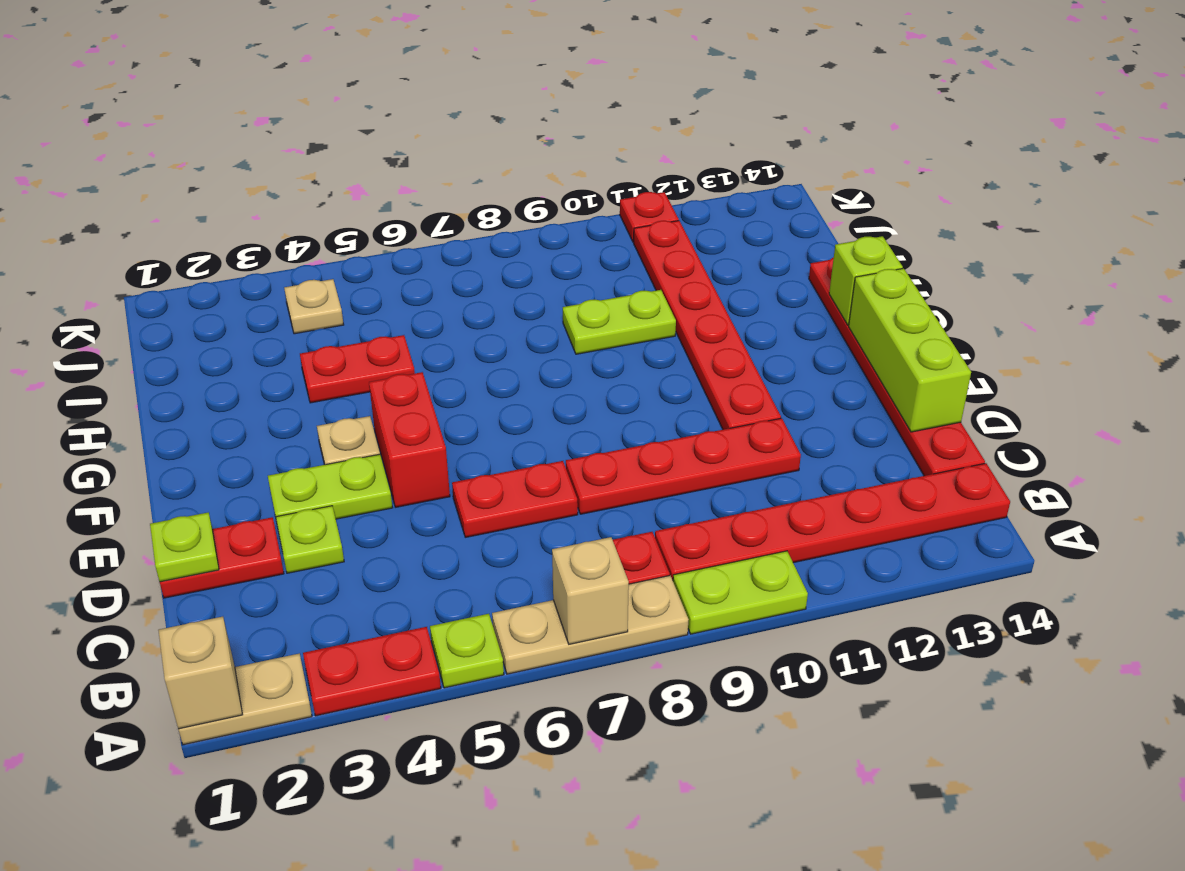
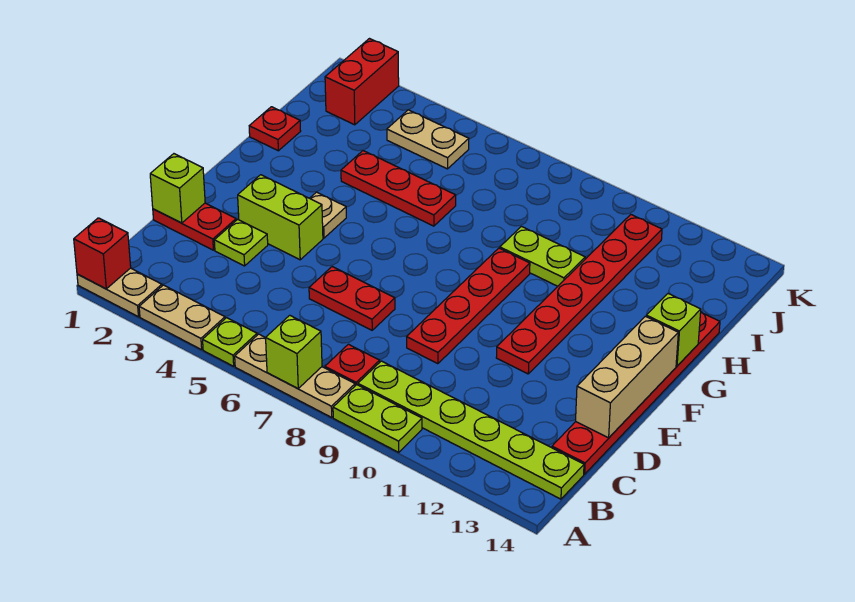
tan 1x1 brick [158,617,242,729] -> red 1x1 brick [74,218,131,289]
red 1x2 plate [303,627,441,716] -> tan 1x2 plate [139,285,225,350]
tan 1x1 brick [552,537,629,644] -> lime 1x1 brick [266,315,322,389]
red 1x6 plate [655,463,1010,580] -> lime 1x6 plate [358,361,584,499]
lime 1x1 plate [150,512,219,582] -> lime 1x1 brick [150,154,205,223]
red 1x4 plate [566,418,801,514] -> red 1x4 plate turned to [407,248,530,364]
lime 1x3 brick [849,268,971,432] -> tan 1x3 brick [576,316,678,438]
lime 1x2 plate [268,454,392,519] -> lime 1x2 brick [238,175,323,260]
red 1x2 brick [369,372,450,507] -> red 1x2 brick moved to [325,39,399,125]
red 1x2 plate [300,335,415,403] -> red 1x3 plate [341,151,456,226]
tan 1x1 plate [284,279,344,334] -> tan 1x2 plate [387,110,469,169]
red 1x1 plate [620,192,679,242] -> red 1x1 plate moved to [249,107,301,151]

